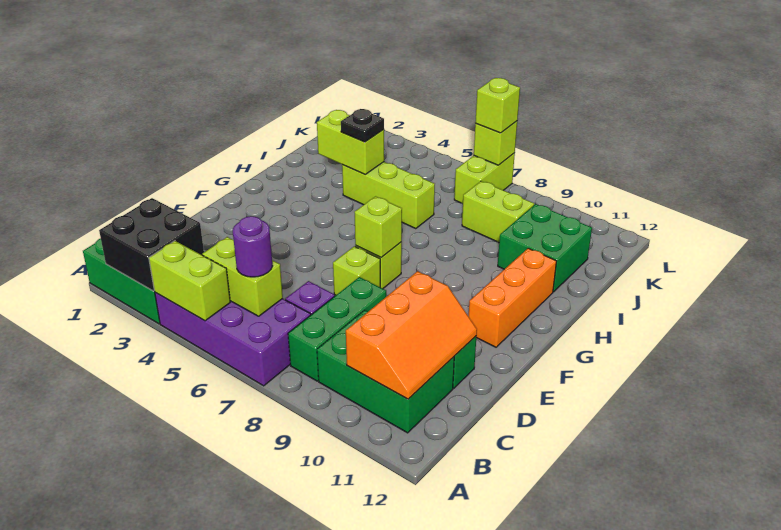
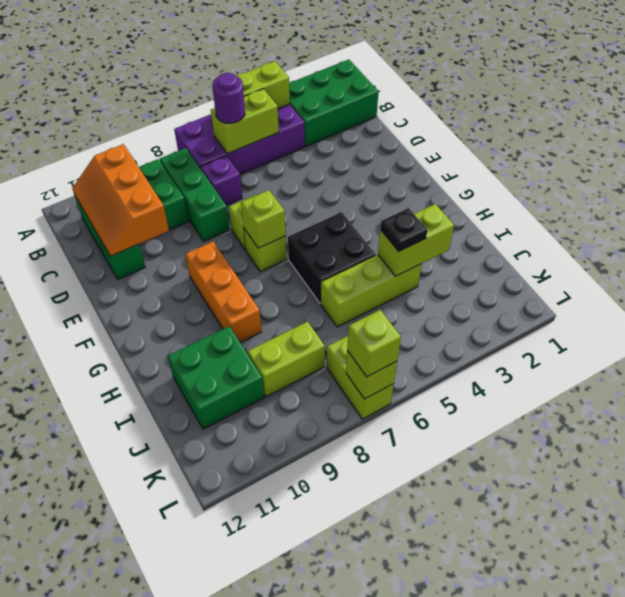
black 2x2 brick [99,198,204,291] -> black 2x2 brick moved to [288,212,376,303]
orange 1x3 brick [469,248,556,347] -> orange 1x3 brick moved to [186,241,261,342]

